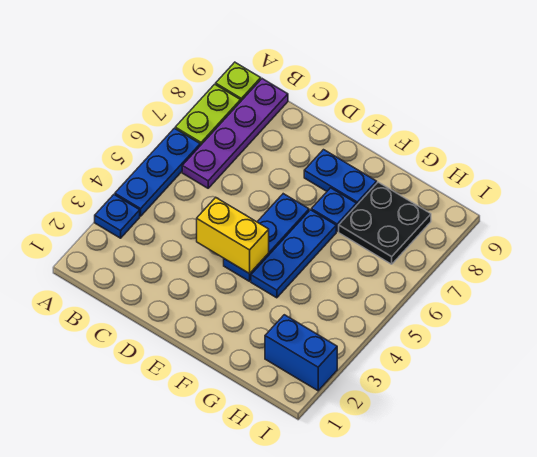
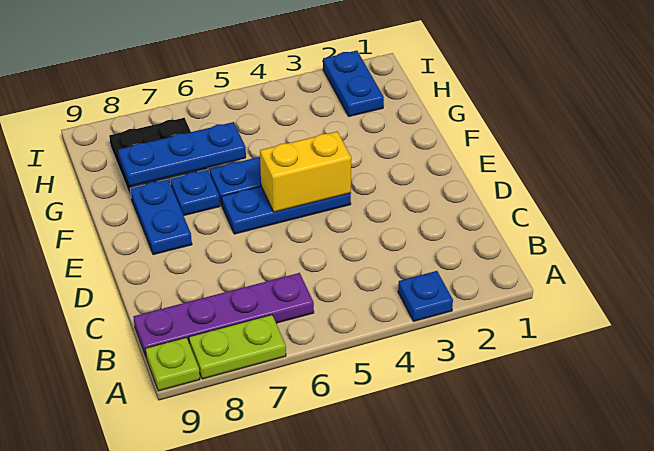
blue 1x3 plate [115,128,200,216] -> blue 1x3 plate moved to [118,122,246,186]
yellow 1x2 brick [197,198,269,274] -> yellow 1x2 brick turned to [260,132,351,212]
blue 1x2 brick [265,315,337,391] -> blue 1x2 plate [323,51,384,116]

